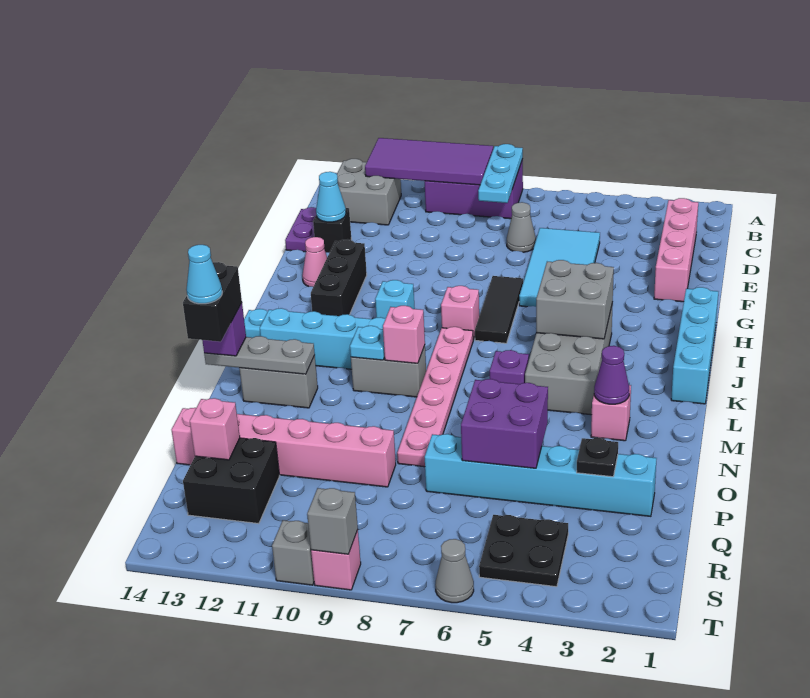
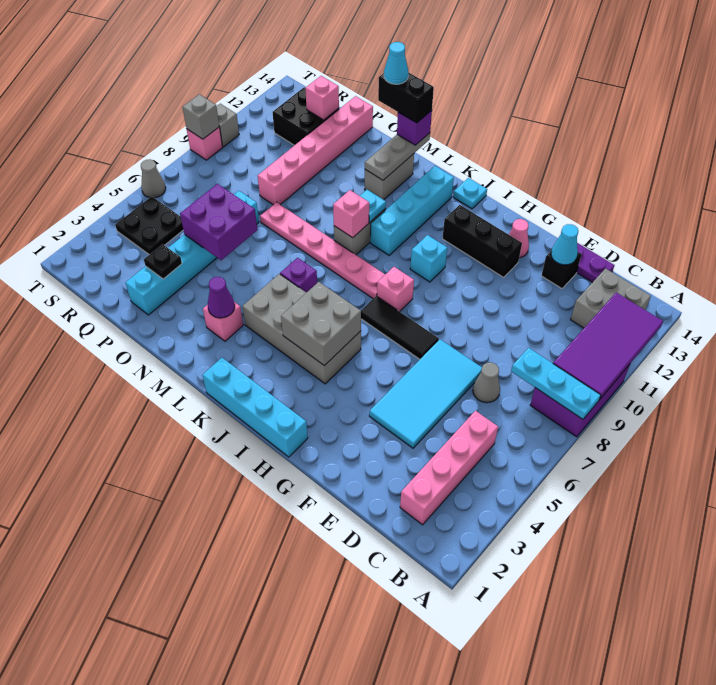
pink 1x4 brick [654,198,698,302] -> pink 1x4 brick turned to [400,411,498,525]
cyan 2x4 tile [519,228,600,307] -> cyan 2x4 tile turned to [369,339,482,448]

